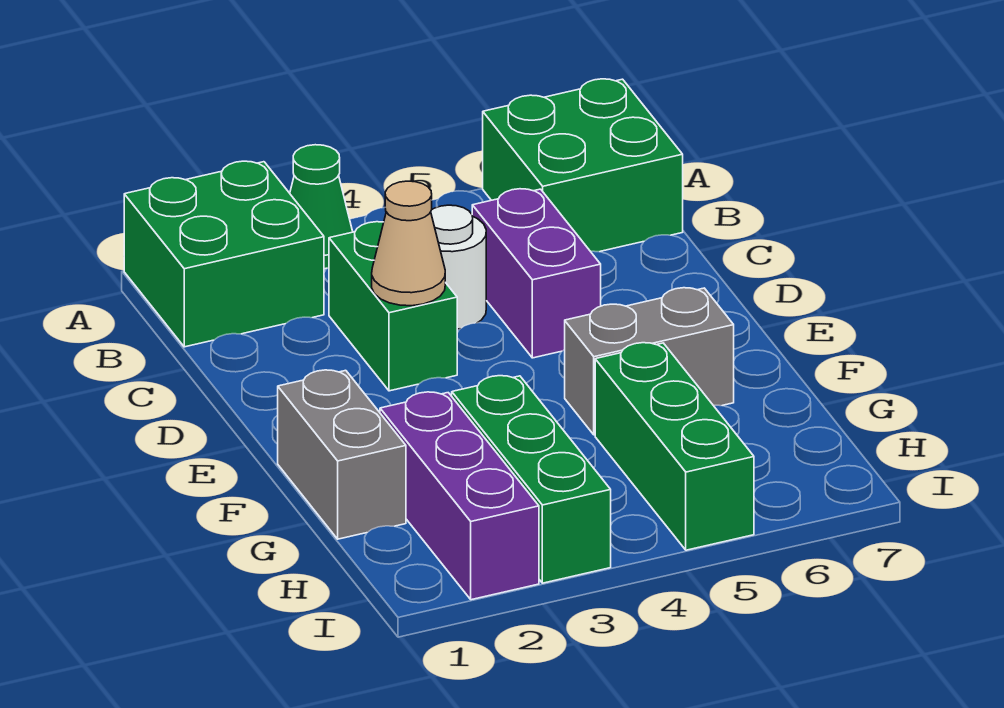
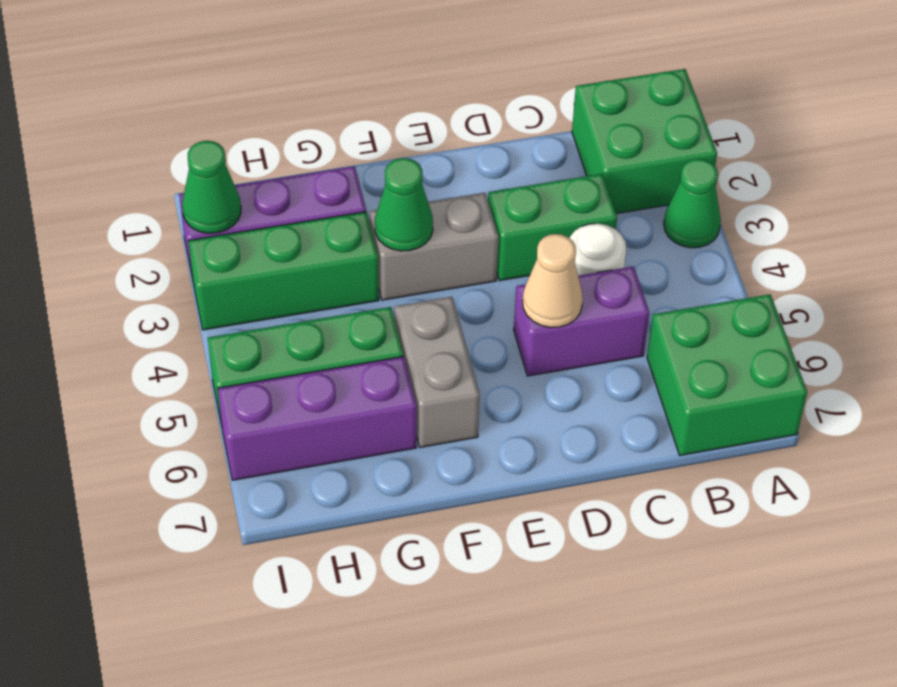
tan 1x1 cone [372,181,445,306] -> tan 1x1 cone moved to [523,234,583,328]
grey 1x2 brick [278,370,406,539] -> grey 1x2 brick moved to [370,193,499,300]
none -> green 1x1 cone [375,158,433,251]
none -> purple 1x3 brick [218,357,417,480]
none -> green 1x1 cone [182,141,241,233]

